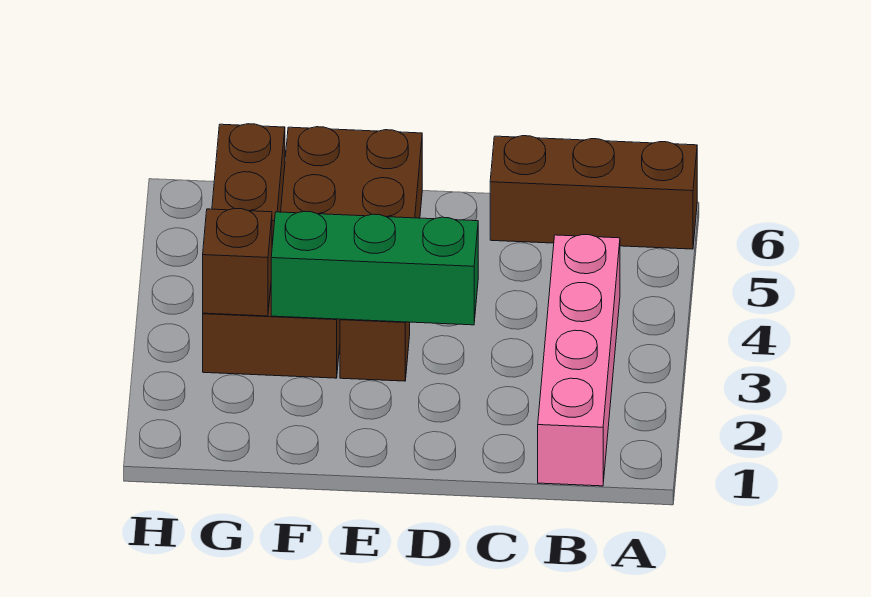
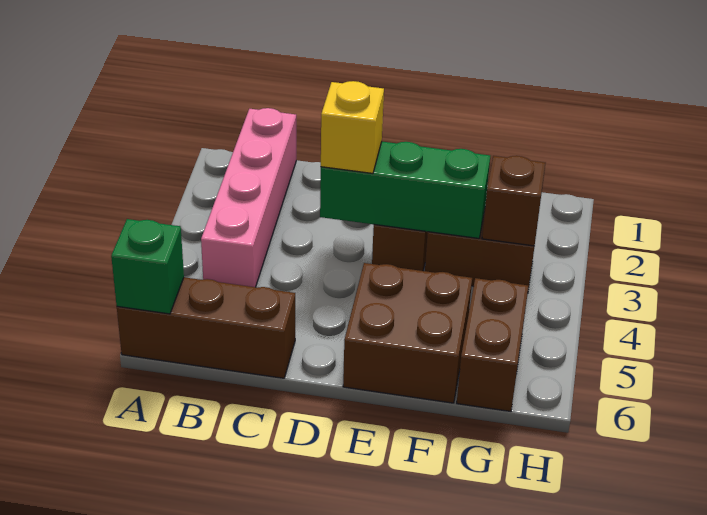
none -> green 1x1 brick [111,219,184,314]
none -> yellow 1x1 brick [321,81,384,173]

